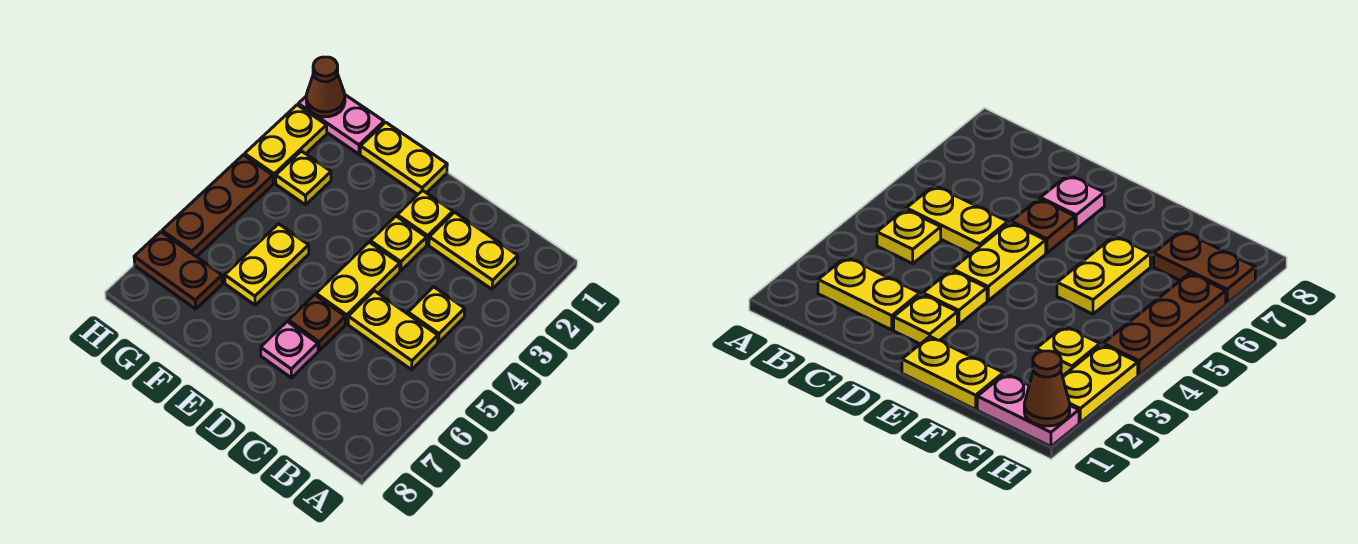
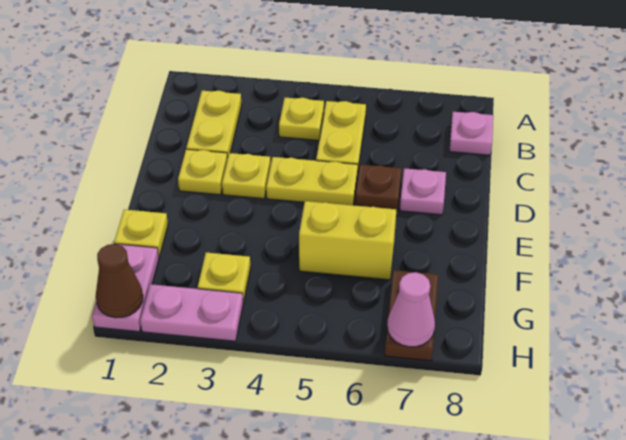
none -> pink 1x1 plate [449,112,493,155]
yellow 1x2 plate [360,122,447,194] -> yellow 1x1 plate [114,209,168,257]
yellow 1x2 plate [225,224,309,305] -> yellow 1x2 brick [299,201,396,280]
yellow 1x2 plate [245,105,327,183] -> pink 1x2 plate [140,284,243,341]
brown 1x3 plate [162,155,273,257] -> none
none -> pink 1x1 cone [387,272,435,347]

